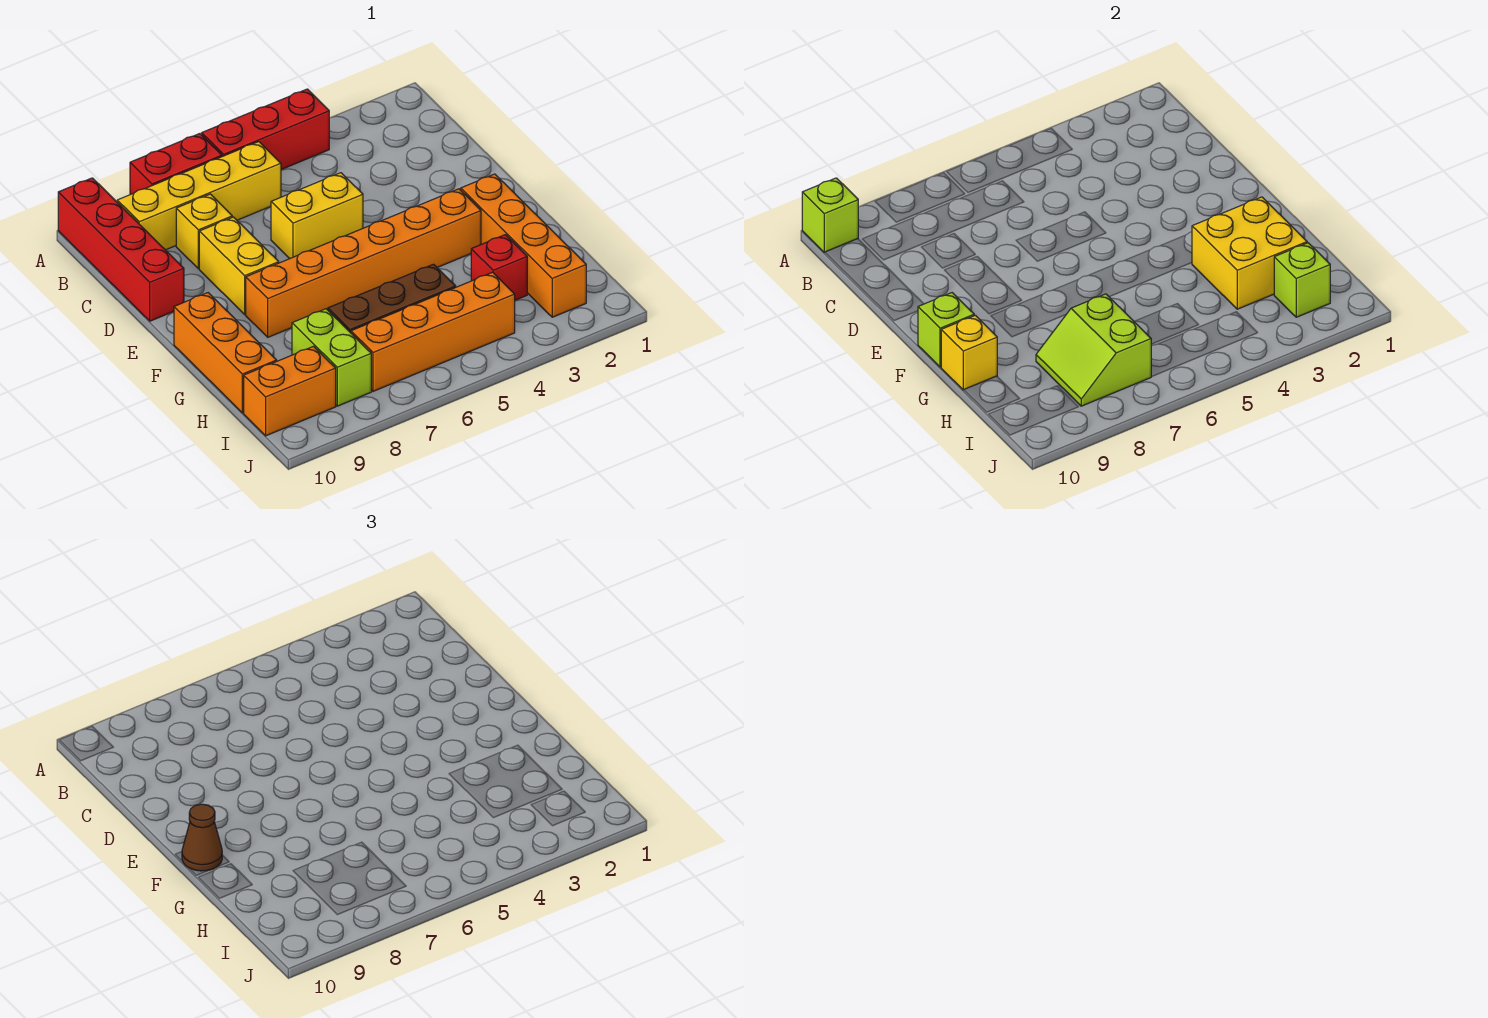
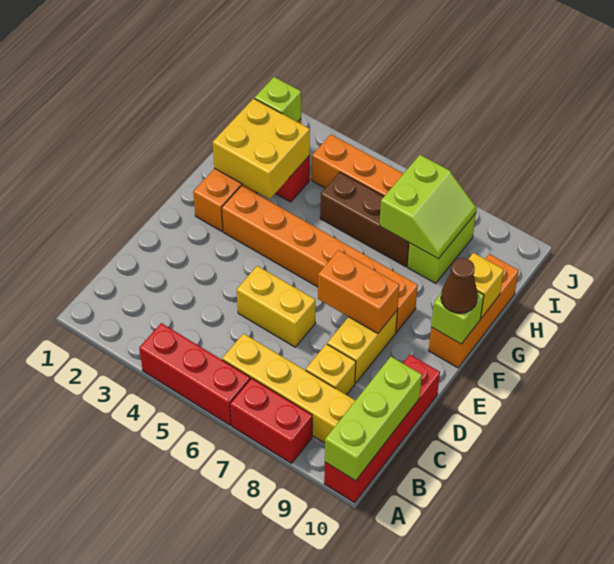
lime 1x1 brick [802,178,858,252] -> lime 1x3 brick [325,357,422,481]
orange 1x2 brick [244,346,336,436] -> orange 1x2 brick moved to [318,250,399,334]

